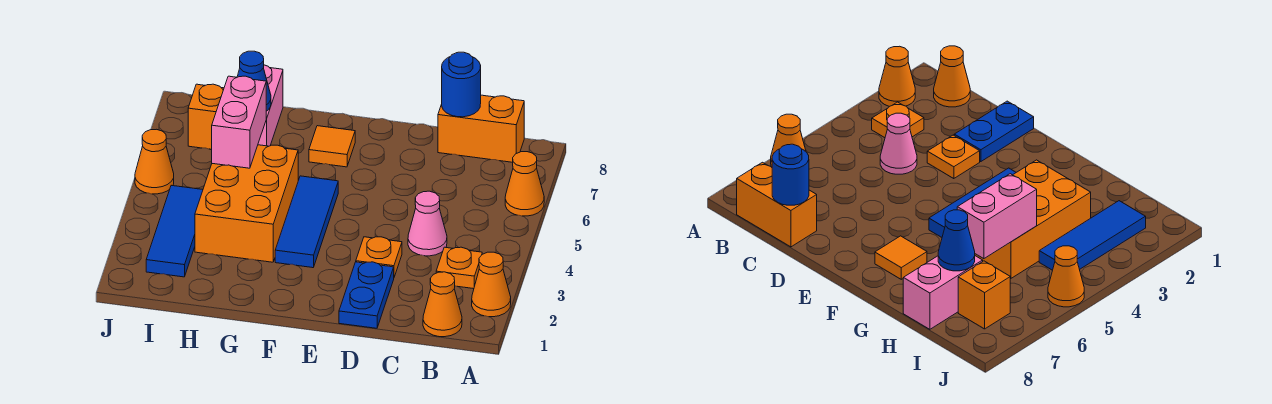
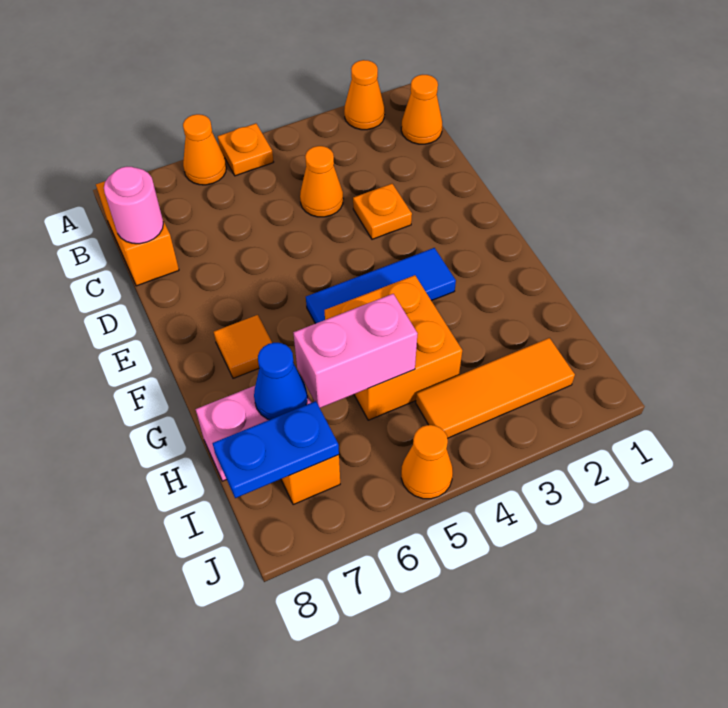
orange 1x1 plate [436,247,482,289] -> orange 1x1 plate moved to [218,123,273,176]
pink 1x1 cone [408,191,447,256] -> orange 1x1 cone [300,146,343,217]
blue 1x1 round brick [442,52,481,117] -> pink 1x1 round brick [104,167,163,244]
blue 1x2 plate [339,262,394,328] -> blue 1x2 plate moved to [212,401,339,498]
orange 2x3 brick [195,145,298,262] -> orange 2x2 brick [325,275,462,420]
blue 1x3 tile [146,185,203,277] -> orange 1x3 tile [416,338,575,438]

